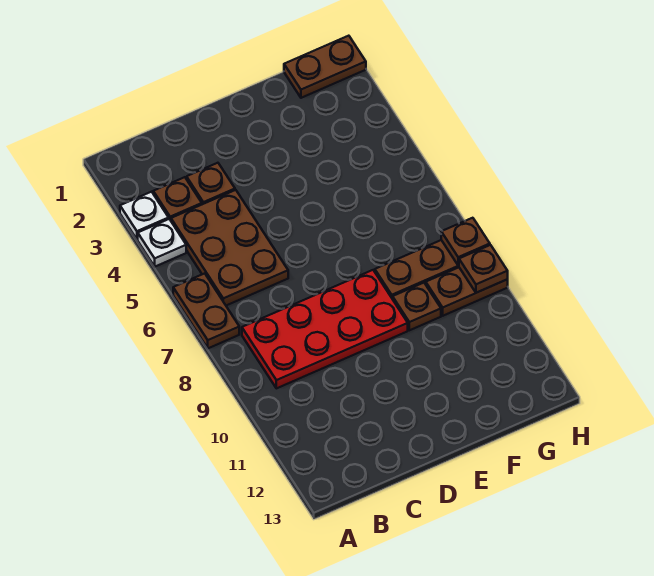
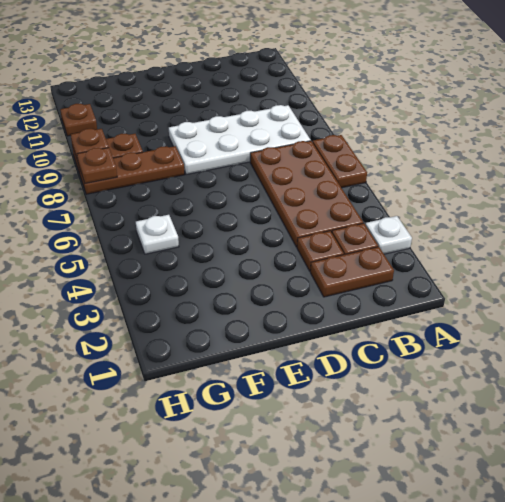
white 1x1 plate [138,219,186,267] -> white 1x1 plate moved to [136,215,179,254]
brown 2x3 plate [171,190,288,306] -> brown 2x4 plate [250,141,363,247]
red 2x4 plate [242,270,408,388] -> white 2x4 plate [169,105,311,175]
brown 1x1 plate [393,283,441,330] -> brown 1x1 plate moved to [60,104,97,136]
brown 1x2 plate [284,36,366,98] -> brown 1x2 plate moved to [310,247,394,297]

